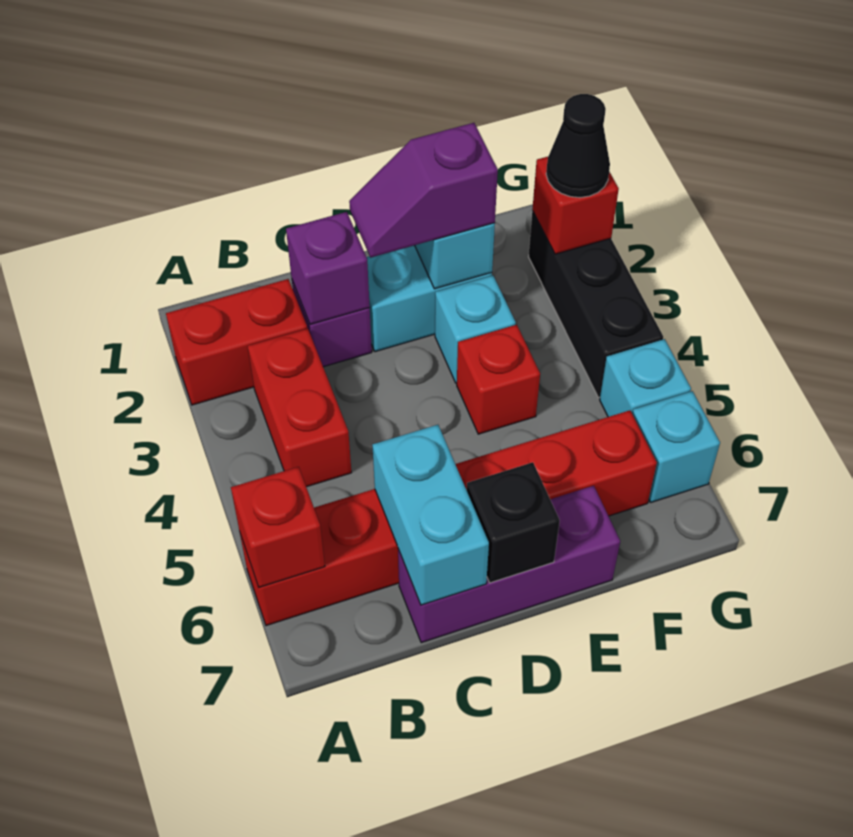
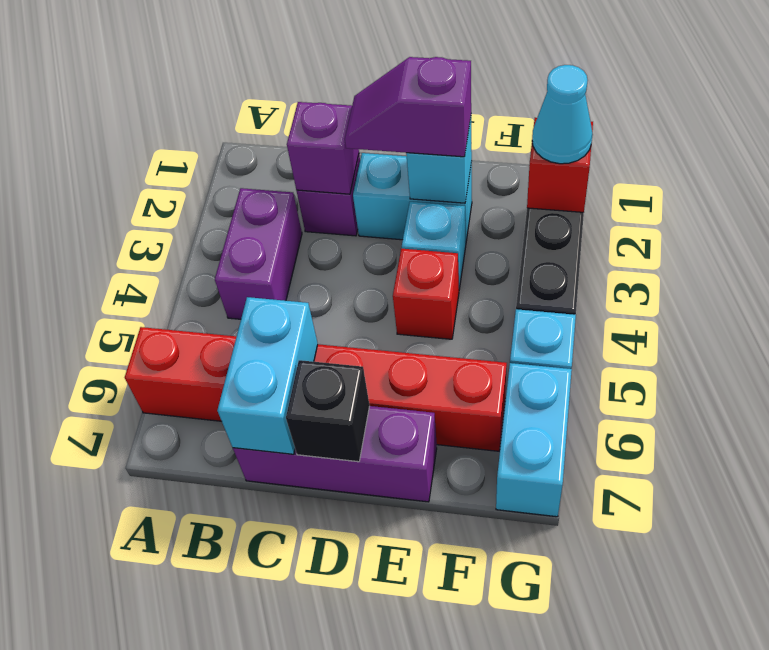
red 1x2 brick [166,279,307,405] -> none
red 1x1 brick [231,467,325,587] -> none
red 1x2 brick [248,328,352,487] -> purple 1x2 brick [215,188,302,319]
black 1x1 cone [546,94,610,197] -> cyan 1x1 cone [532,65,593,164]
cyan 1x1 brick [633,391,720,502] -> cyan 1x2 brick [496,363,572,517]

